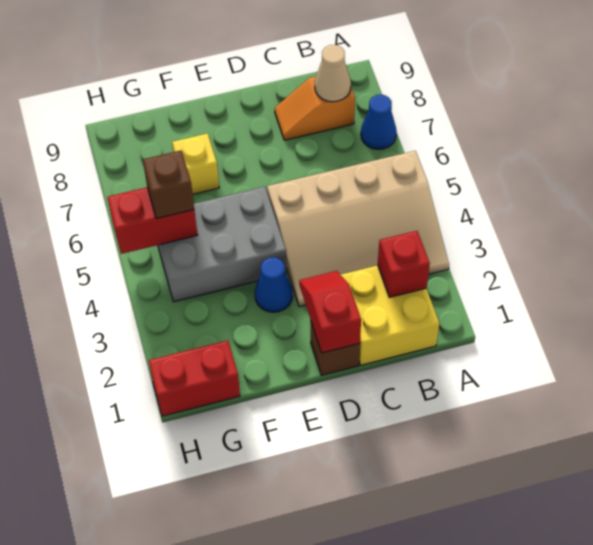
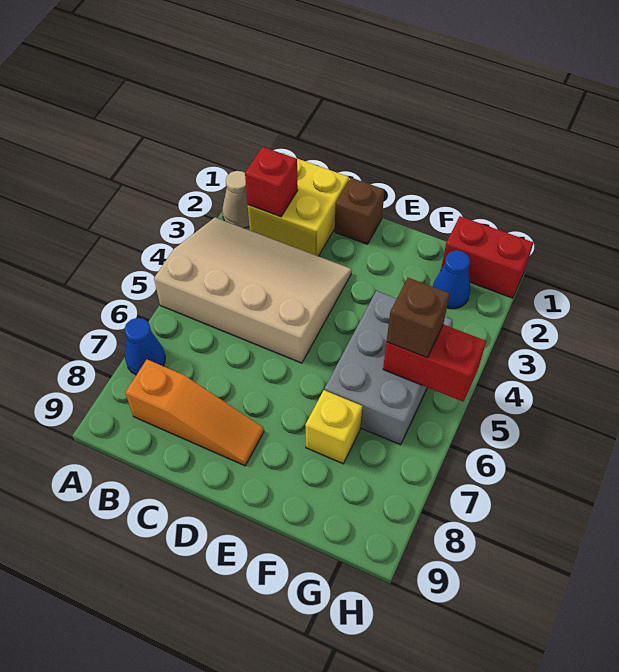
orange 1x2 slope [275,76,355,140] -> orange 1x3 slope [125,360,264,466]
tan 1x1 cone [315,45,351,102] -> tan 1x1 cone moved to [223,171,249,228]
red 1x2 slope [299,271,361,353] -> none
blue 1x1 cone [255,257,293,312] -> blue 1x1 cone moved to [433,250,471,309]
grey 2x3 brick [158,187,286,302] -> grey 2x3 brick turned to [325,291,452,445]

